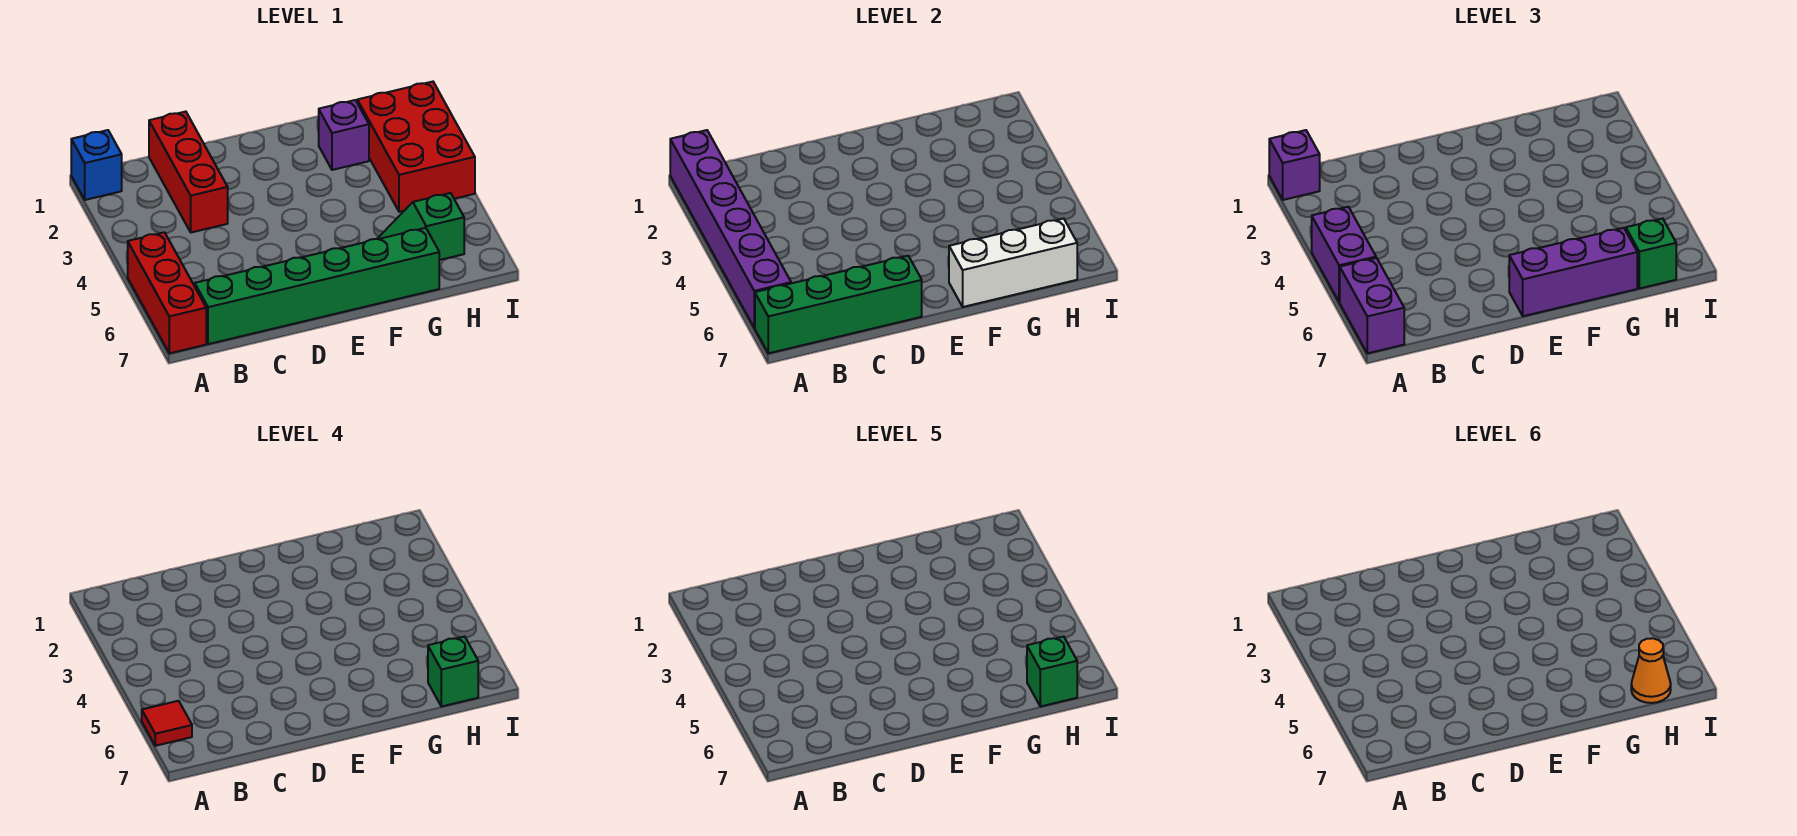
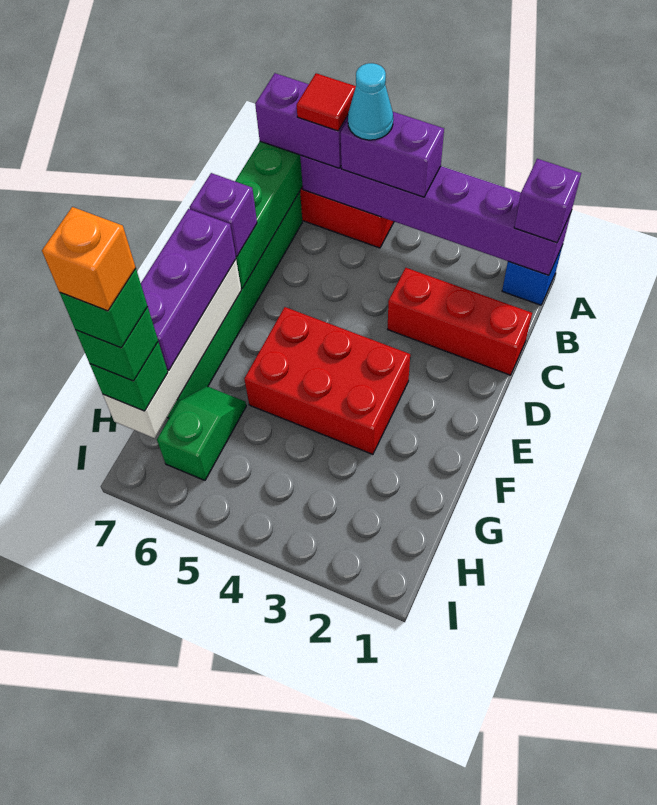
none -> cyan 1x1 cone [348,63,393,140]
white 1x3 brick [949,219,1077,307] -> white 1x4 brick [103,259,241,438]
purple 1x1 brick [319,100,369,170] -> purple 1x1 brick moved to [189,173,257,257]
red 2x3 brick [357,82,475,212] -> red 2x3 brick moved to [244,307,410,454]
orange 1x1 cone [1631,638,1671,703] -> orange 1x1 brick [42,207,136,311]

